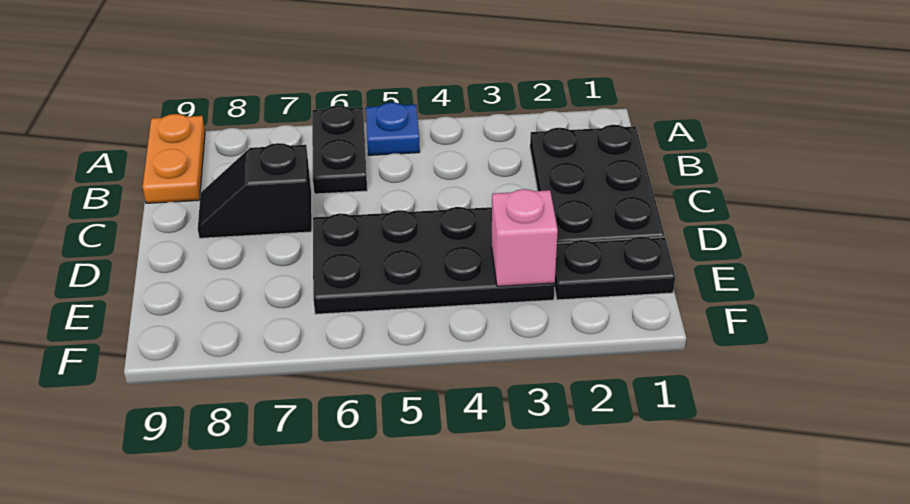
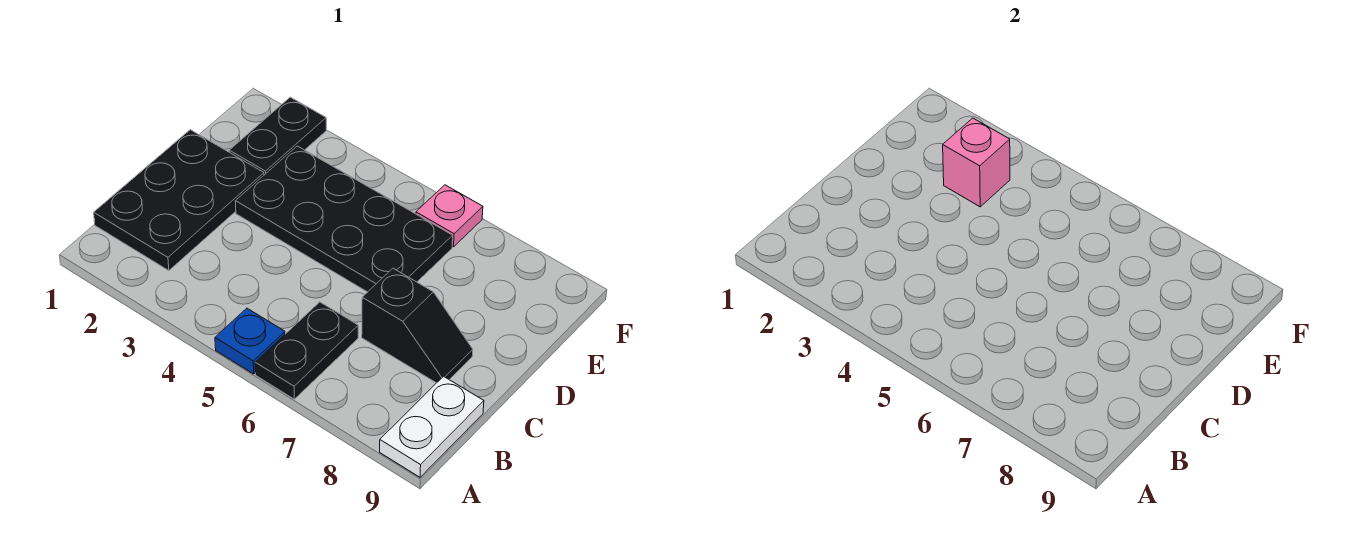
orange 1x2 plate [143,114,205,203] -> white 1x2 plate [380,376,484,477]
black 1x2 plate [554,237,675,300] -> black 1x2 plate turned to [229,97,326,175]
none -> pink 1x1 plate [416,185,483,247]

